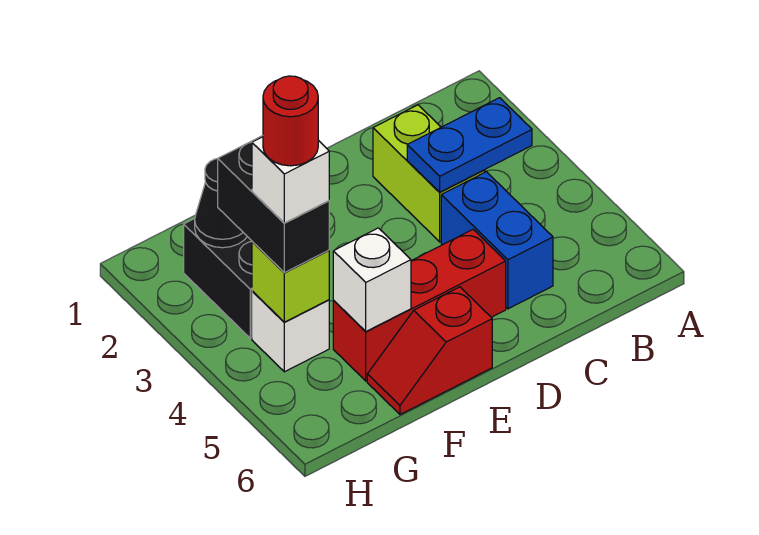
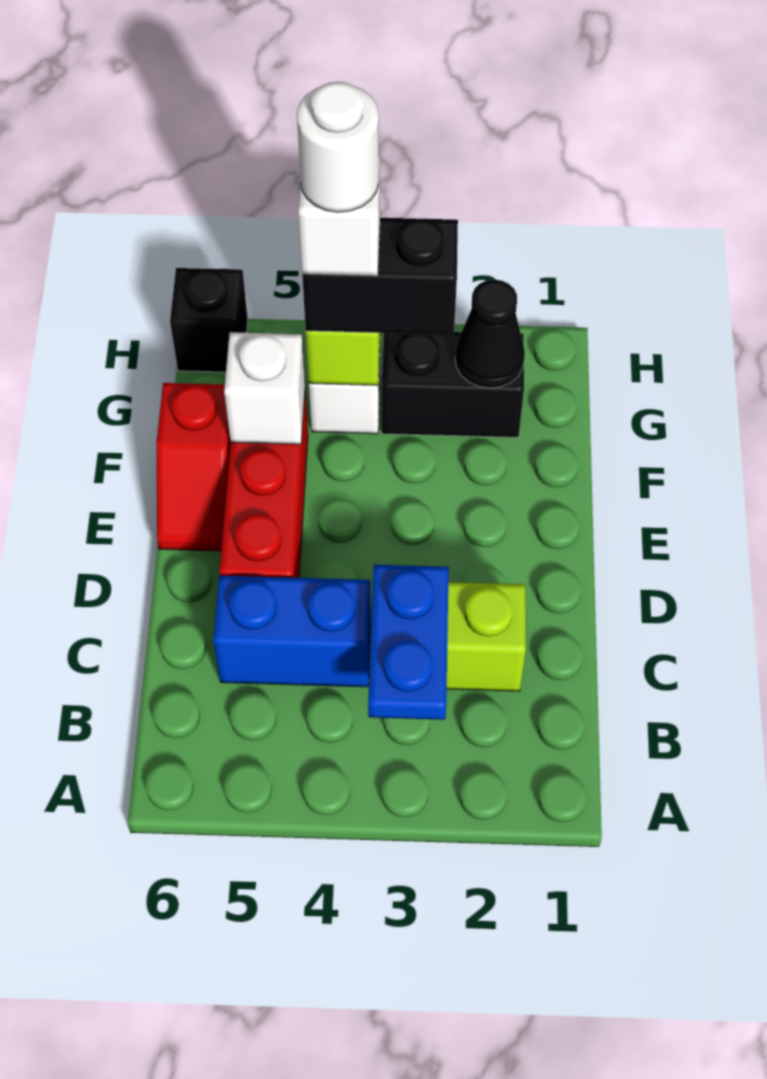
red 1x2 slope [367,287,492,414] -> red 1x2 slope turned to [156,383,231,551]
red 1x1 round brick [263,76,318,166] -> white 1x1 round brick [297,82,379,212]
none -> black 1x1 brick [170,268,248,372]

